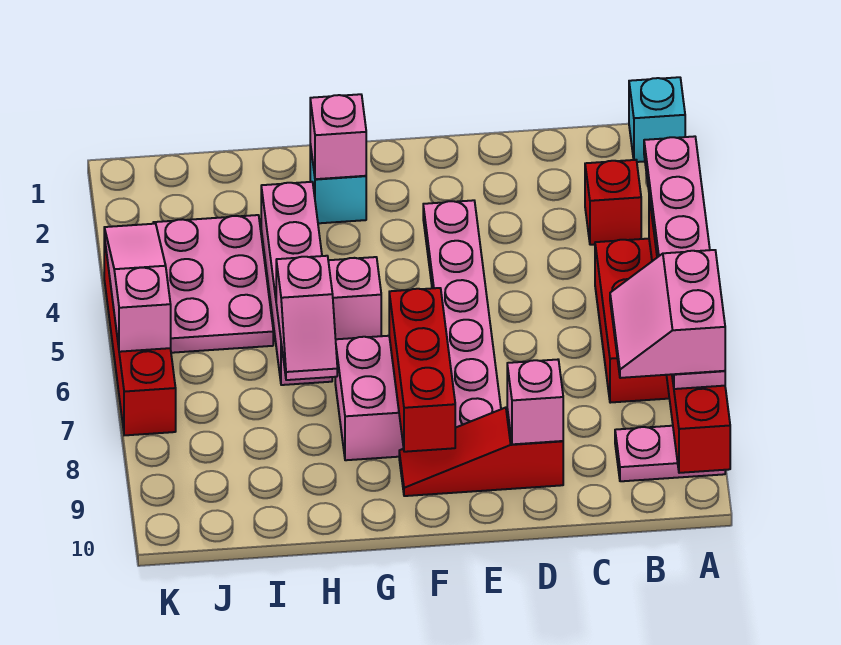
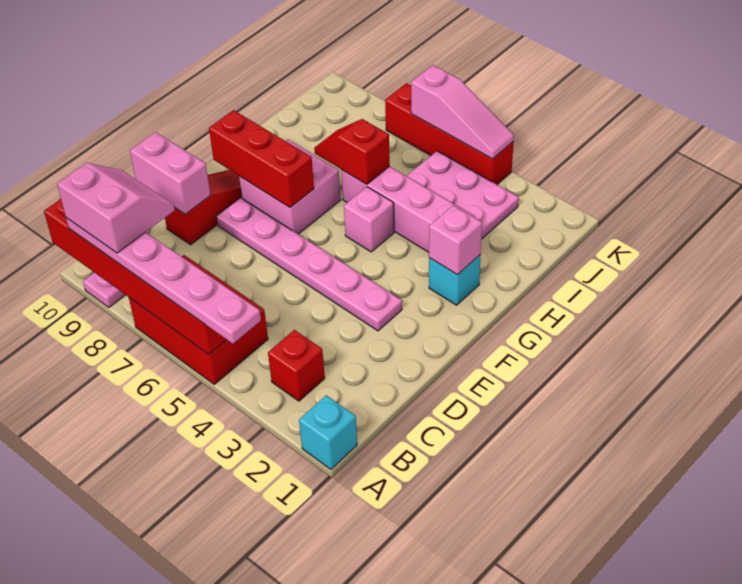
pink 1x1 brick [507,360,563,444] -> pink 1x2 brick [130,132,210,214]
pink 1x2 slope [276,256,337,380] -> red 1x2 slope [314,119,390,184]

